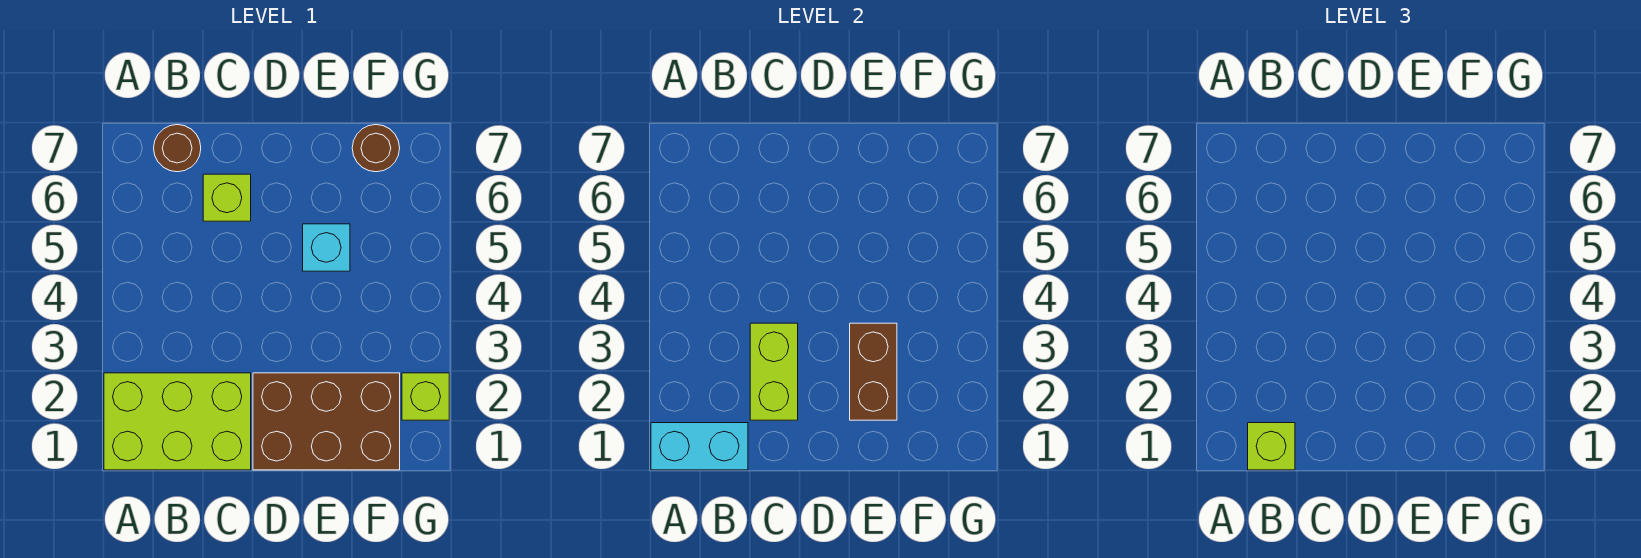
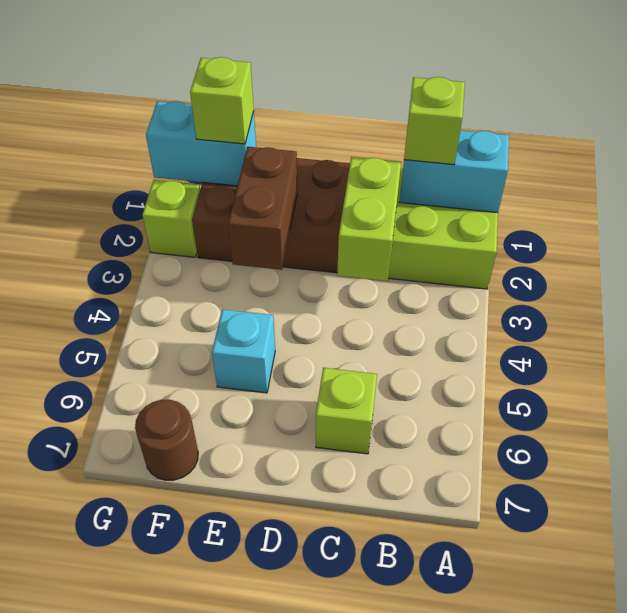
brown 1x1 round brick [154,125,201,172] -> none
none -> cyan 1x2 brick [146,101,256,186]
none -> lime 1x1 brick [190,57,254,144]

